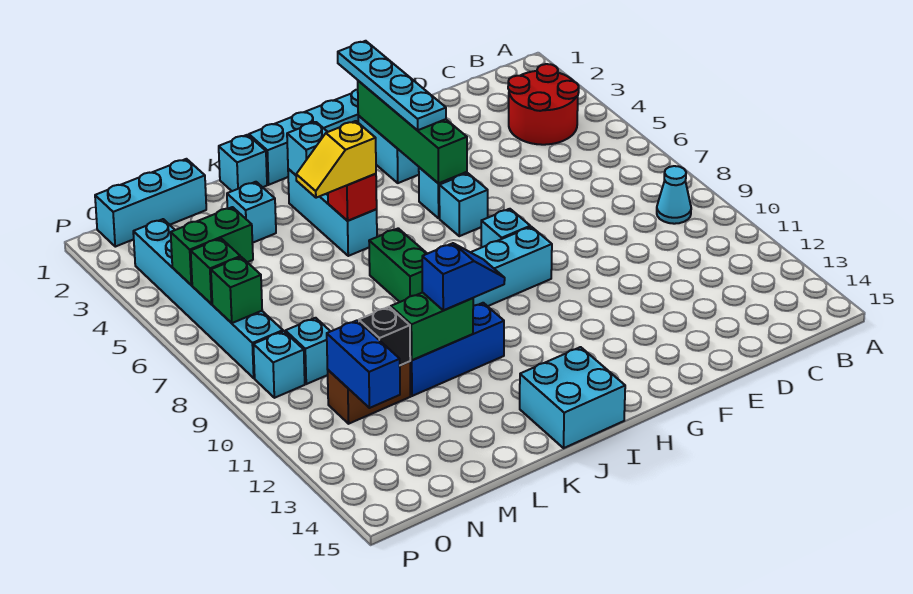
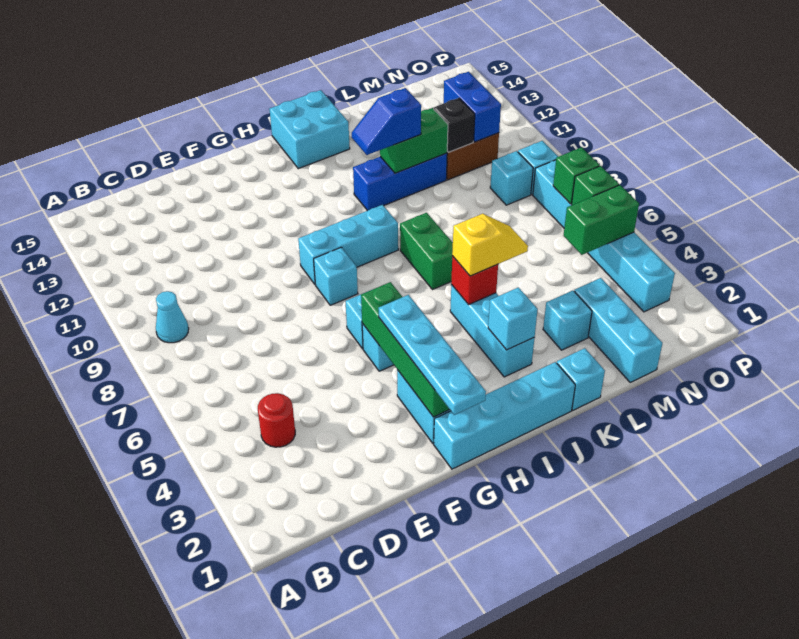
red 2x2 round brick [508,64,579,145] -> red 1x1 round brick [258,393,295,447]
cyan 1x3 brick [95,159,206,247] -> cyan 1x3 brick turned to [574,278,662,382]

